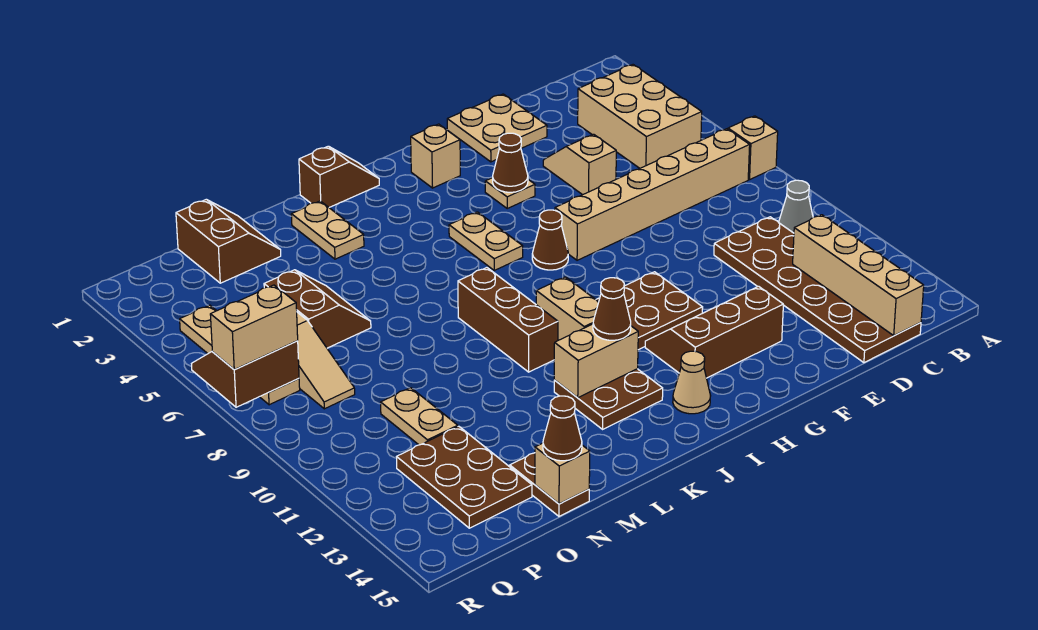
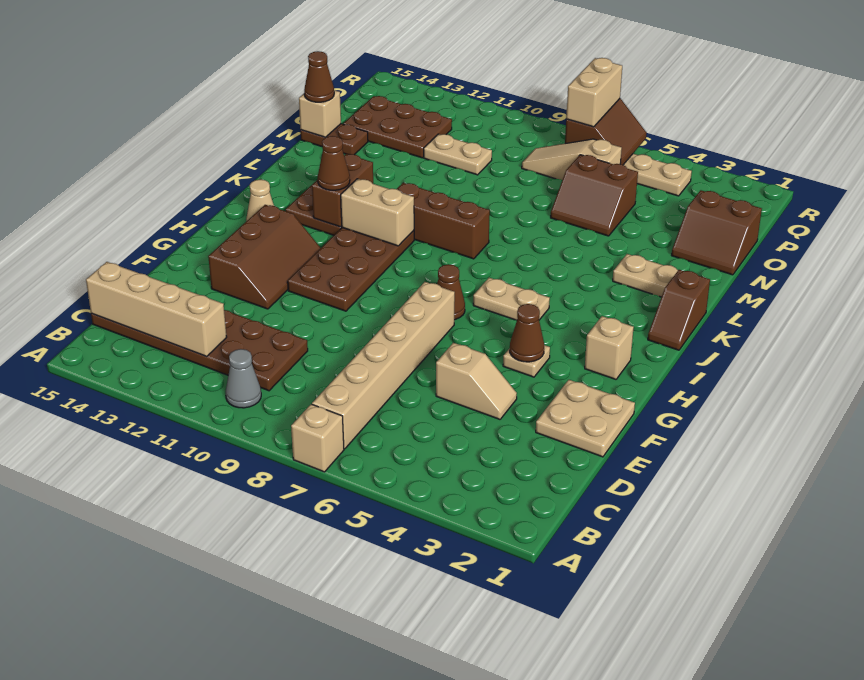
tan 2x3 brick [578,65,702,168] -> none
tan 1x2 brick [554,324,638,398] -> brown 1x2 brick [312,154,373,227]

